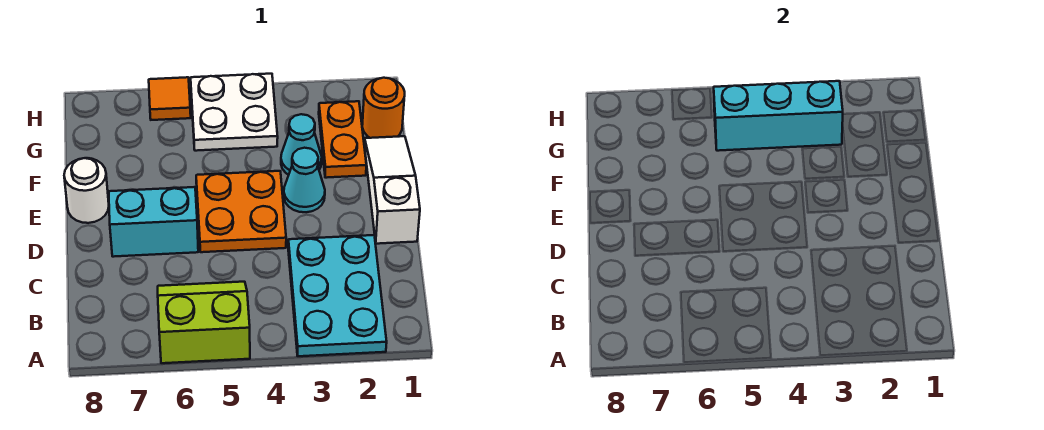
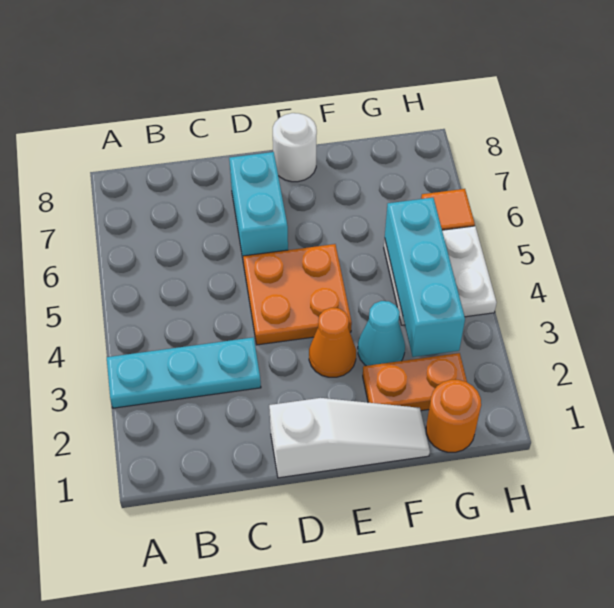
cyan 2x3 plate [288,235,387,356] -> cyan 1x3 plate [107,337,261,408]
lime 2x2 slope [158,282,250,363] -> none
cyan 1x1 cone [284,148,325,212] -> orange 1x1 cone [309,308,356,377]

